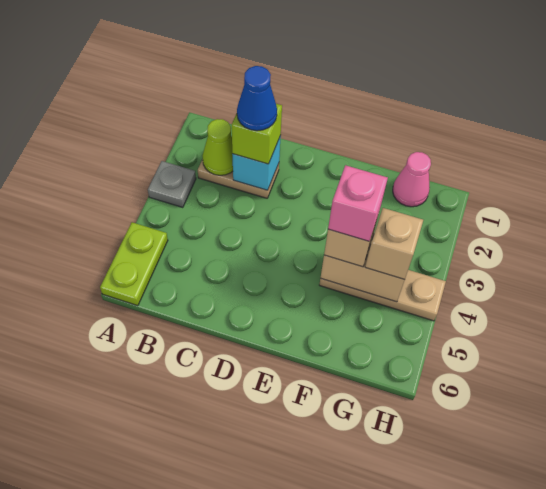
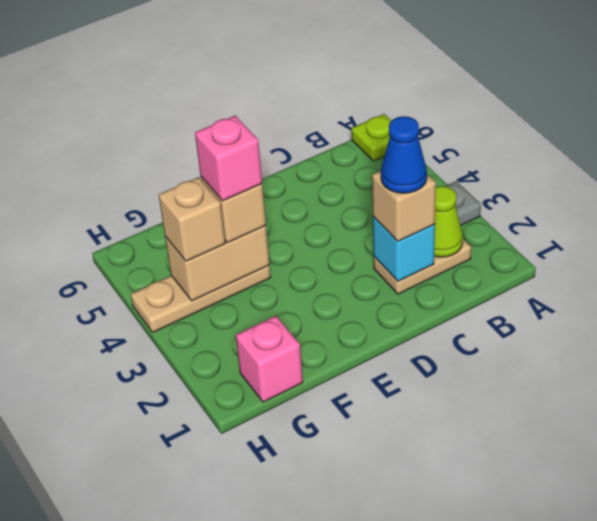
lime 1x2 plate [100,222,168,306] -> lime 1x1 plate [351,114,391,161]
lime 1x1 brick [232,104,282,164] -> tan 1x1 brick [372,171,436,241]
pink 1x1 cone [393,152,431,207] -> pink 1x1 brick [236,316,303,402]

